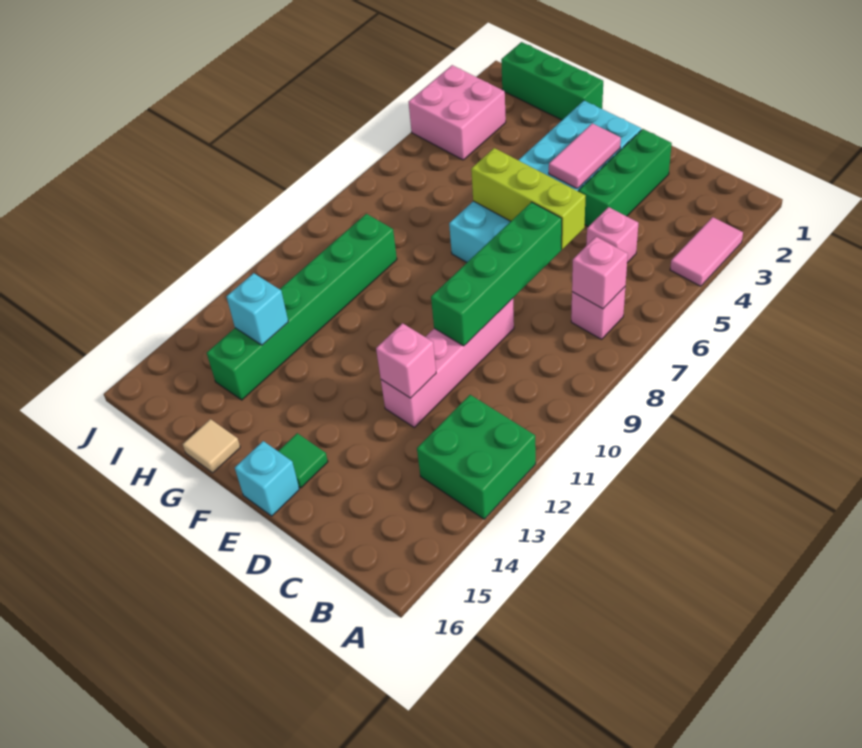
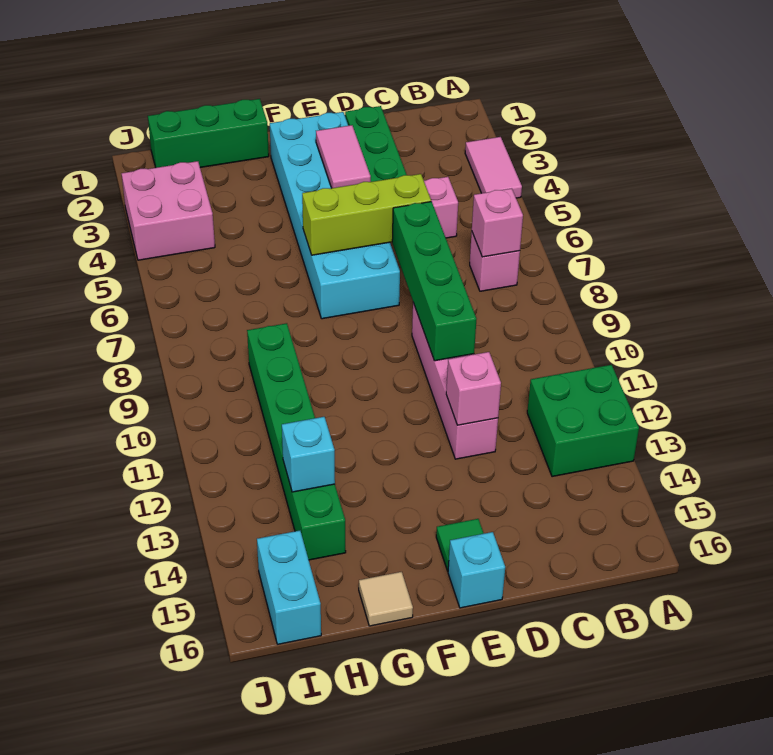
none -> cyan 1x2 brick [257,531,321,644]

